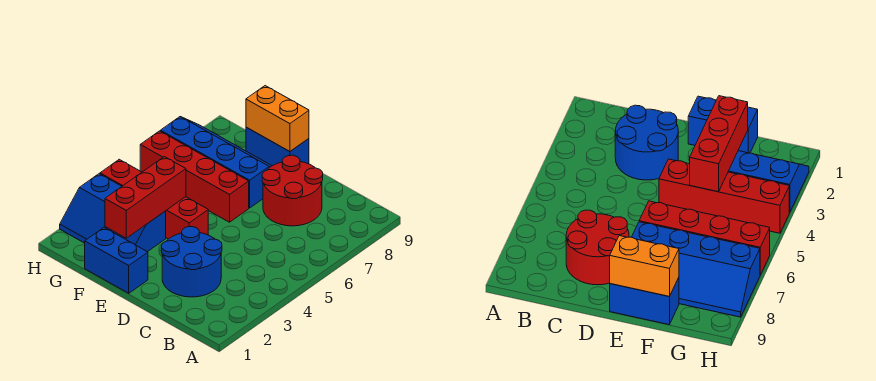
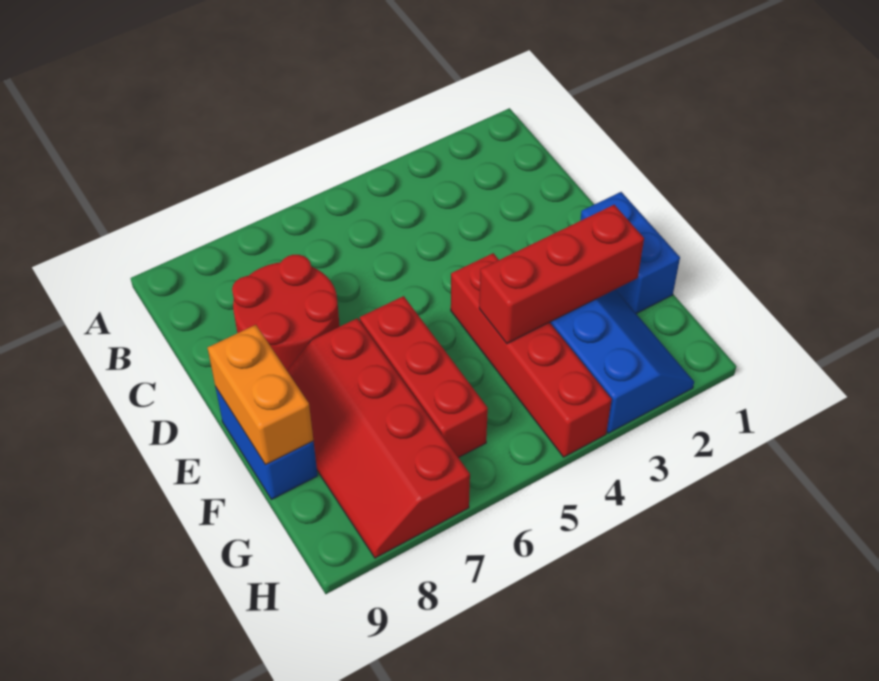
blue 2x2 round brick [161,227,222,297] -> none
red 1x4 brick [140,131,249,222] -> red 1x3 brick [360,296,488,458]
blue 2x4 slope [160,117,271,208] -> red 2x4 slope [287,318,470,558]

